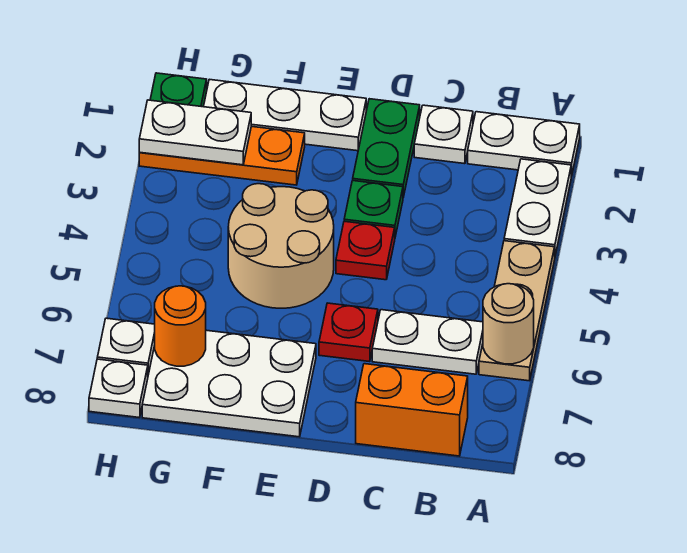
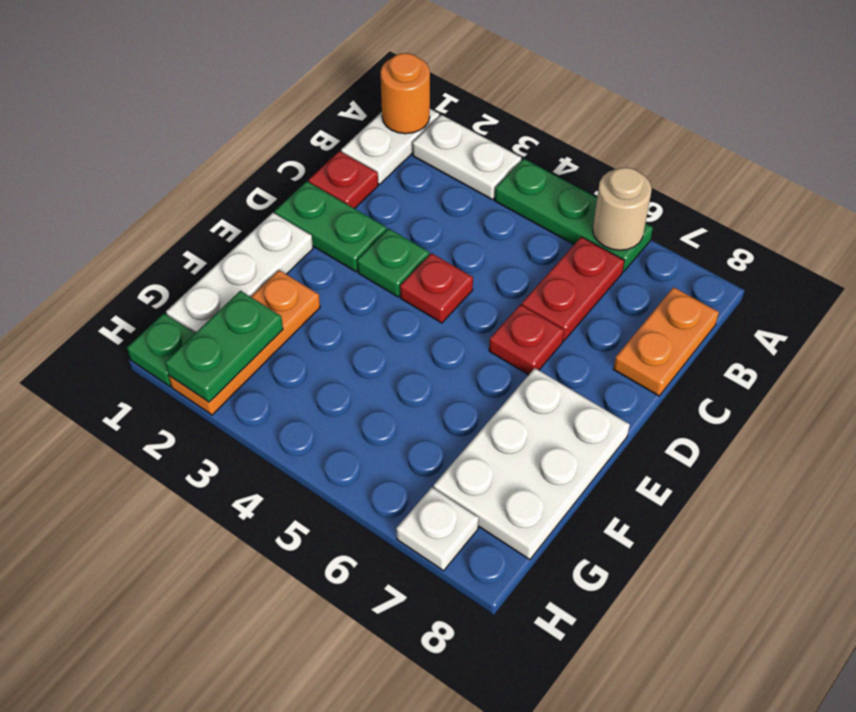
tan 1x3 plate [479,241,555,381] -> green 1x3 plate [495,159,653,272]
white 1x2 plate [372,310,483,374] -> red 1x2 plate [522,237,624,341]
orange 1x2 brick [356,364,468,456] -> orange 1x2 plate [613,287,719,396]
white 1x1 plate [414,105,473,164] -> red 1x1 plate [308,151,378,209]
tan 2x2 round brick [228,184,334,308] -> none
white 1x2 plate [139,100,251,165] -> green 1x2 plate [165,291,283,402]
orange 1x1 round brick [155,286,206,366] -> orange 1x1 round brick moved to [381,53,430,134]
white 1x1 plate [89,359,148,418] -> none

